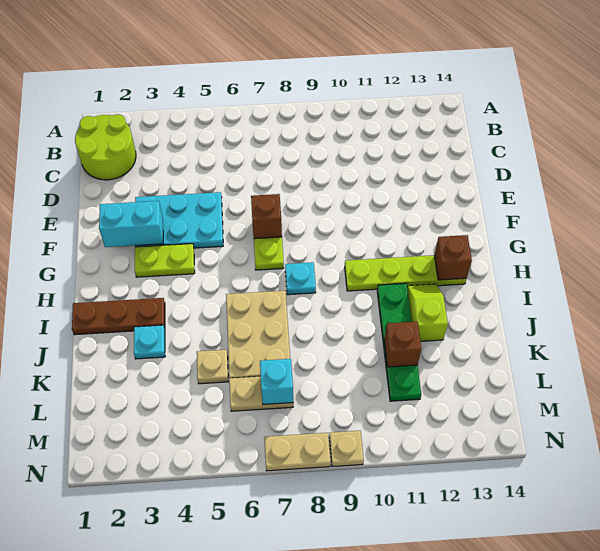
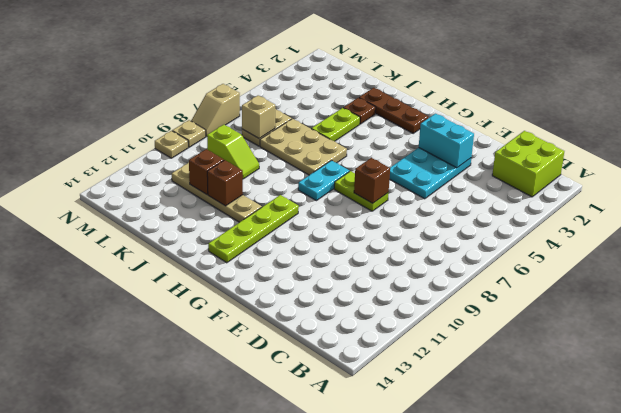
lime 2x2 round brick [75,114,136,180] -> lime 2x2 brick [492,131,564,197]
cyan 1x2 brick [99,201,163,247] -> cyan 1x2 brick turned to [419,114,474,168]
lime 1x2 plate [135,244,195,277] -> lime 1x2 plate moved to [311,108,360,141]
cyan 1x1 plate [285,262,316,295] -> cyan 1x2 plate [298,160,349,201]
brown 1x1 brick [434,235,472,280] -> brown 1x1 brick moved to [207,160,243,206]
brown 1x3 plate [72,298,165,335] -> brown 1x3 plate turned to [359,88,428,133]
green 1x4 plate [377,283,421,401] -> tan 1x4 plate [172,163,262,222]
lime 1x2 slope [407,284,448,341] -> lime 1x2 slope moved to [207,125,259,179]
cyan 1x1 plate [134,325,165,359] -> brown 1x1 plate [343,98,376,124]
tan 1x1 plate [197,350,228,384] -> tan 1x1 plate moved to [155,131,188,158]
cyan 1x1 brick [260,359,293,404] -> tan 1x1 brick [242,95,275,138]
tan 1x2 plate [264,433,331,471] -> tan 1x2 slope [191,84,240,136]

